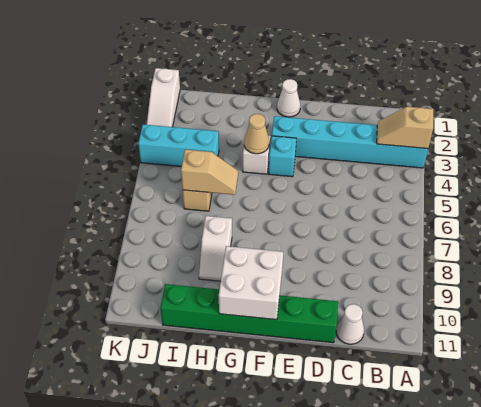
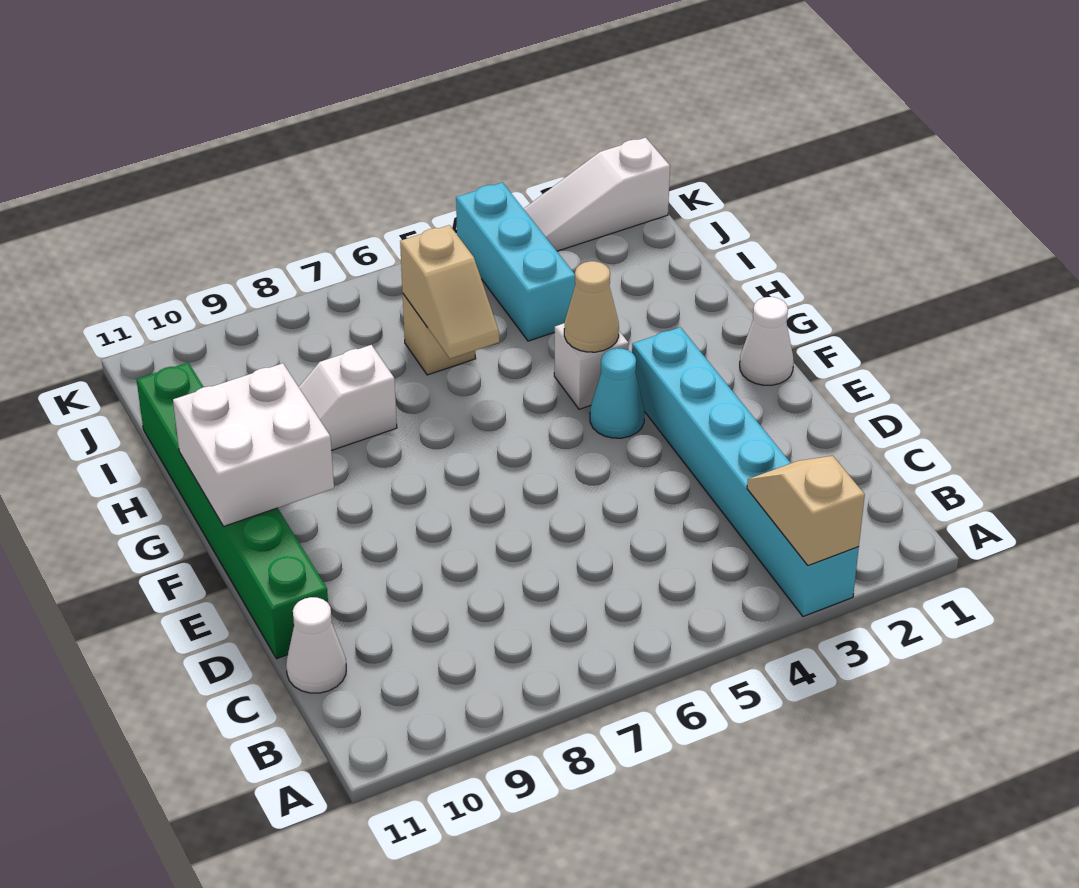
cyan 1x1 brick [268,136,296,177] -> cyan 1x1 cone [590,348,644,438]

